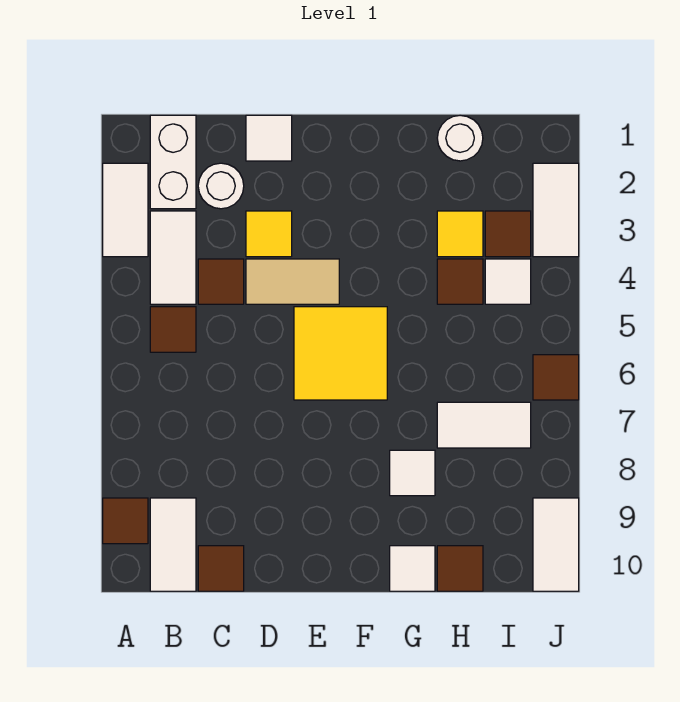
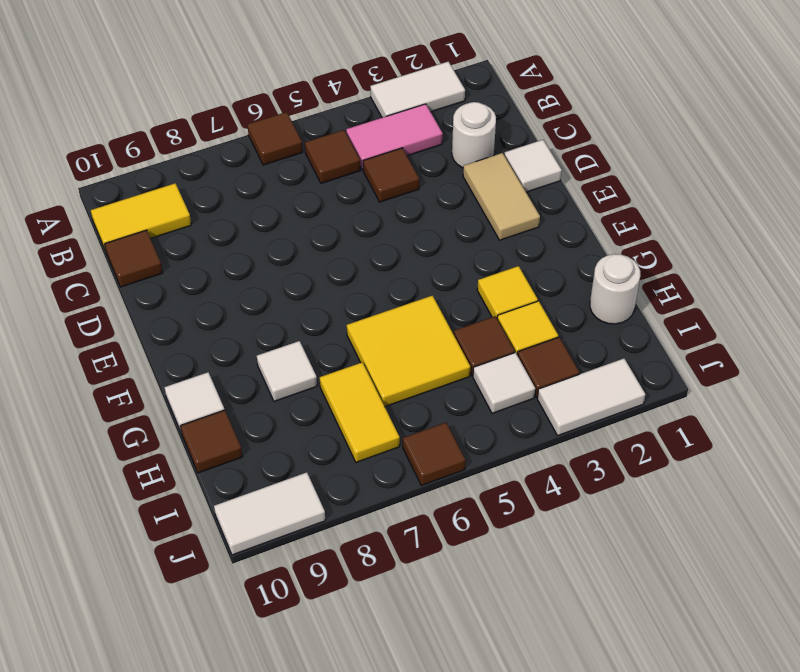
brown 1x1 tile [103,498,148,544] -> brown 1x1 tile moved to [247,112,303,165]
white 1x2 brick [150,115,196,209] -> none
white 1x2 tile [150,211,196,304] -> pink 1x2 tile [346,104,443,170]
white 1x2 tile [150,498,196,591] -> yellow 1x2 tile [91,183,191,251]
yellow 1x1 tile [246,211,292,257] -> yellow 1x1 tile moved to [477,266,538,318]
tan 1x2 tile [246,259,339,304] -> tan 1x2 tile moved to [463,153,540,240]
yellow 2x2 tile [294,307,387,400] -> yellow 2x2 tile moved to [347,296,470,407]
white 1x2 tile [437,402,531,448] -> yellow 1x2 tile [320,362,400,462]

